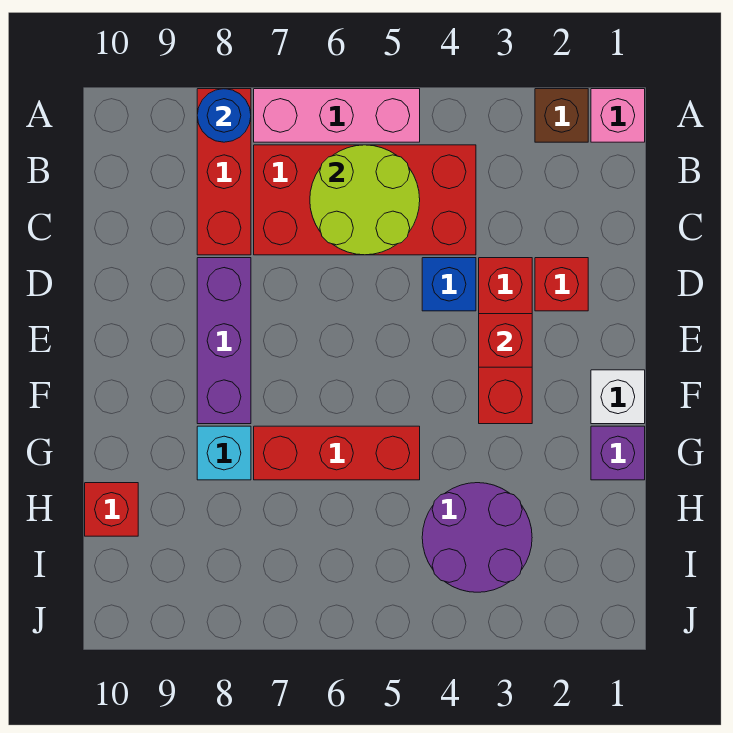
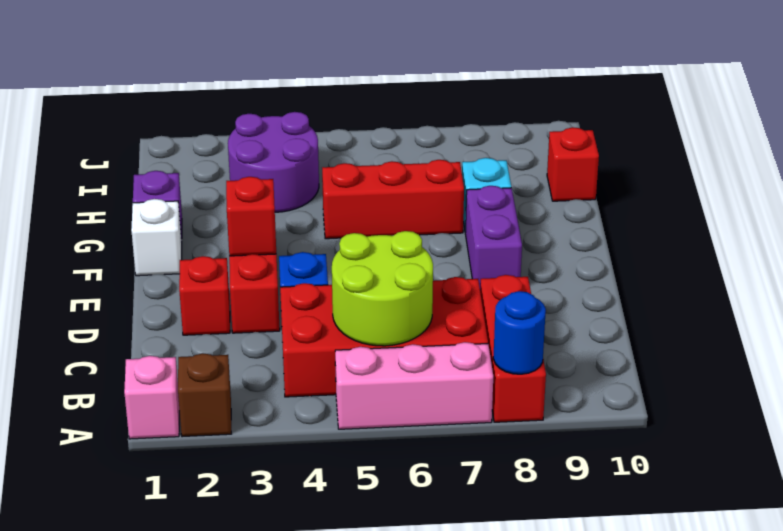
purple 1x3 brick [197,258,251,424] -> purple 1x2 brick [465,186,522,287]

